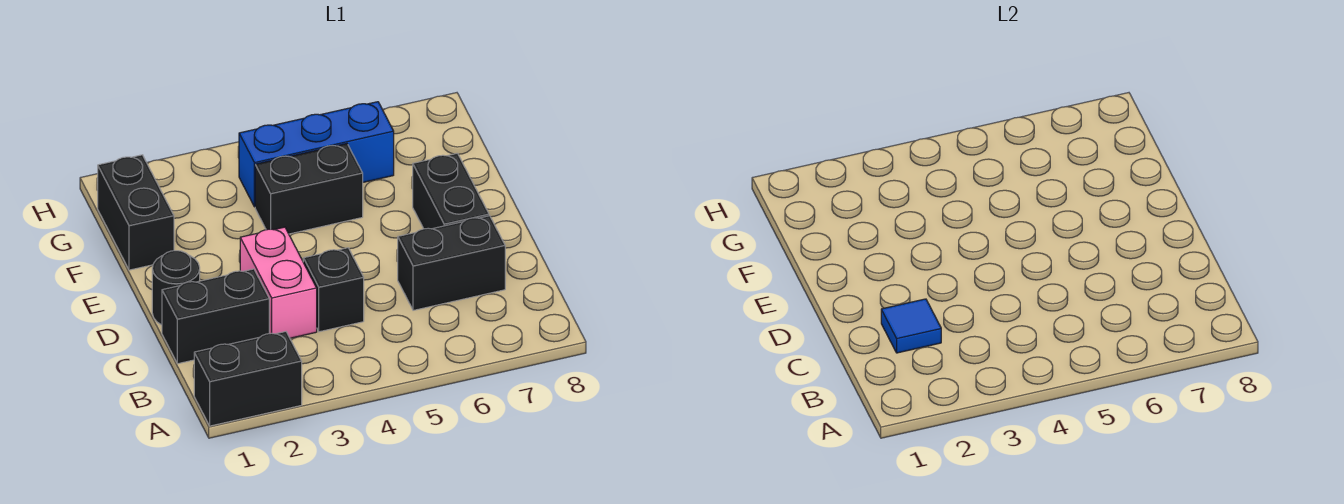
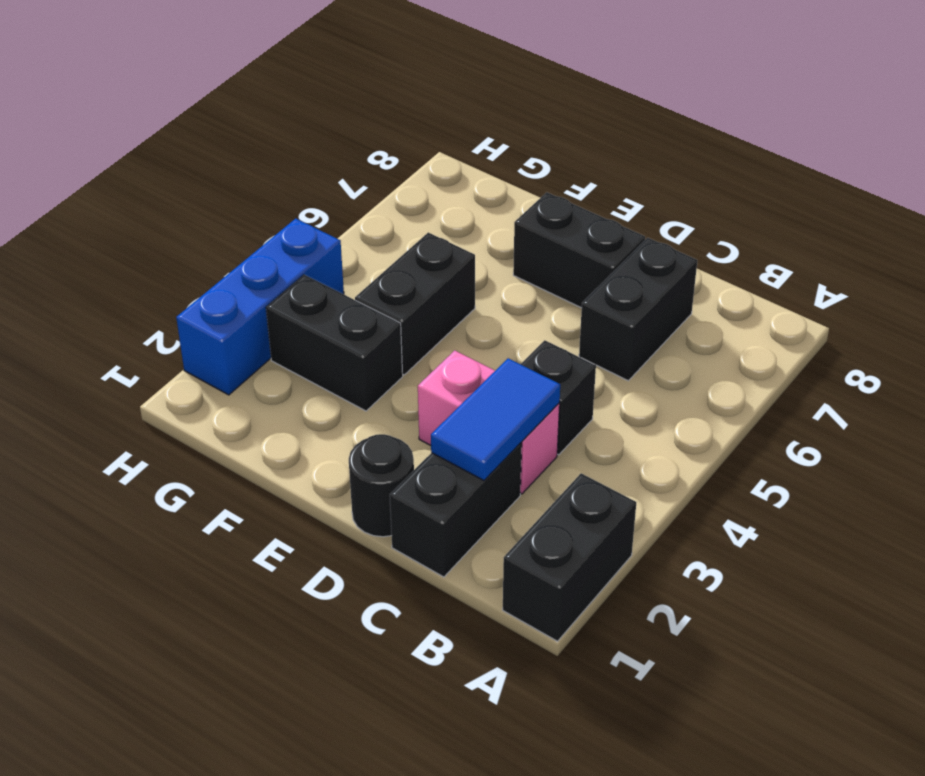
blue 1x1 tile [881,299,941,353] -> blue 1x2 tile [431,358,560,480]
black 1x2 brick [98,155,174,270] -> black 1x2 brick moved to [266,275,403,411]
blue 1x3 brick [239,102,394,207] -> blue 1x3 brick moved to [176,218,344,395]

